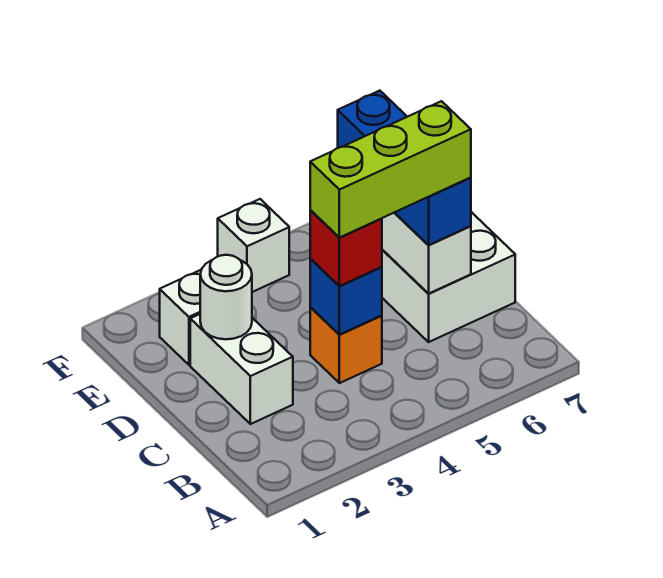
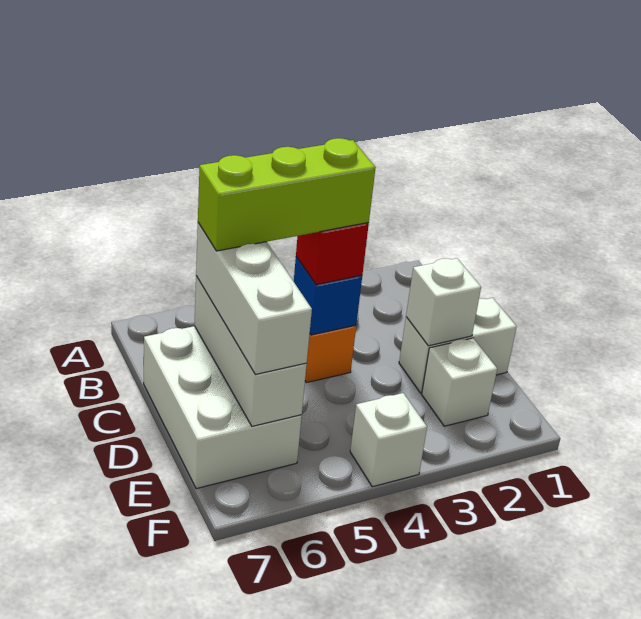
white 1x2 brick [190,314,293,424] -> white 1x2 brick turned to [399,298,517,393]
blue 1x3 brick [338,91,471,245] -> white 1x3 brick [196,223,312,374]
white 1x1 round brick [200,255,252,339] -> white 1x1 brick [406,258,481,346]

